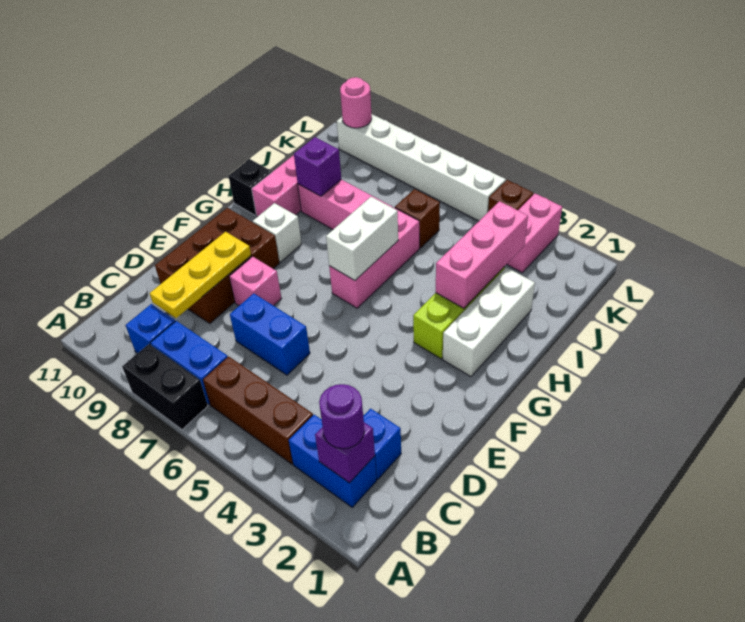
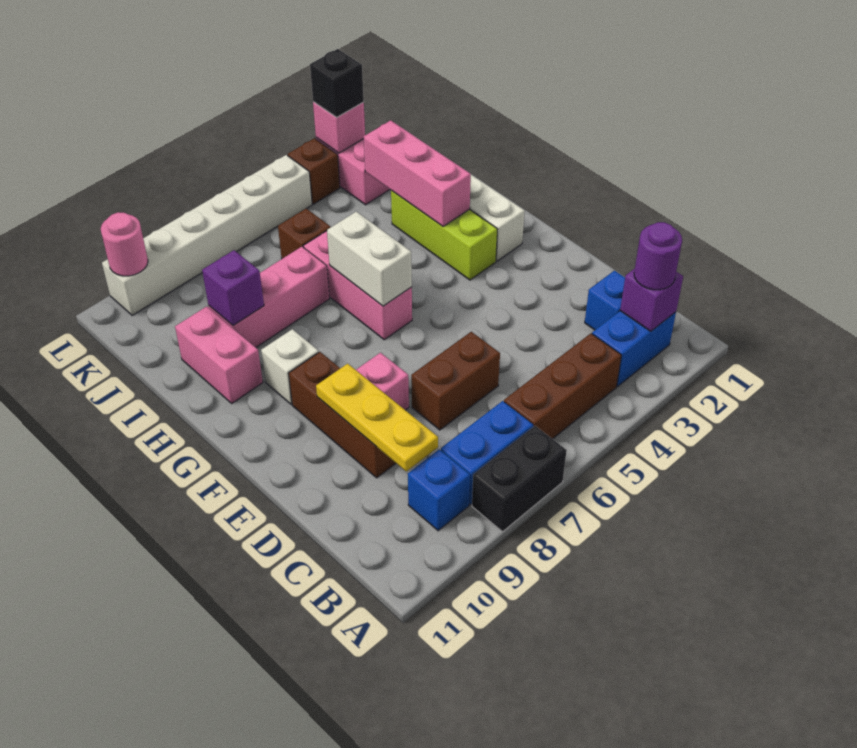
blue 1x2 brick [230,293,310,375] -> brown 1x2 brick [411,332,500,430]
brown 2x3 brick [155,208,279,323] -> brown 1x3 brick [289,352,396,478]
black 1x1 brick [228,159,272,216] -> black 1x1 brick moved to [310,49,364,117]
none -> pink 1x1 brick [313,102,365,153]

